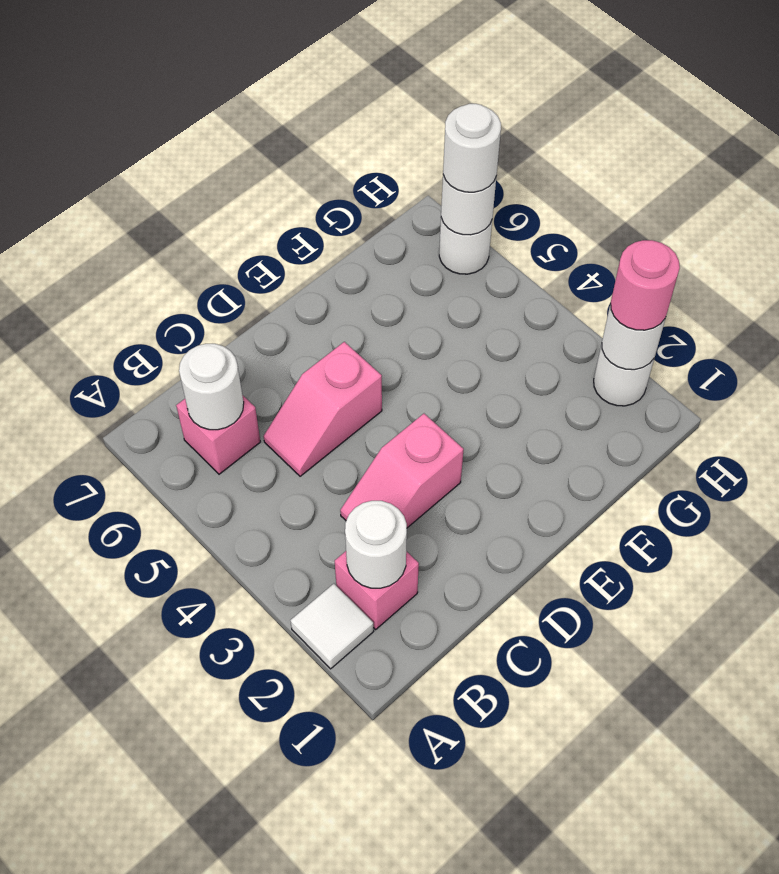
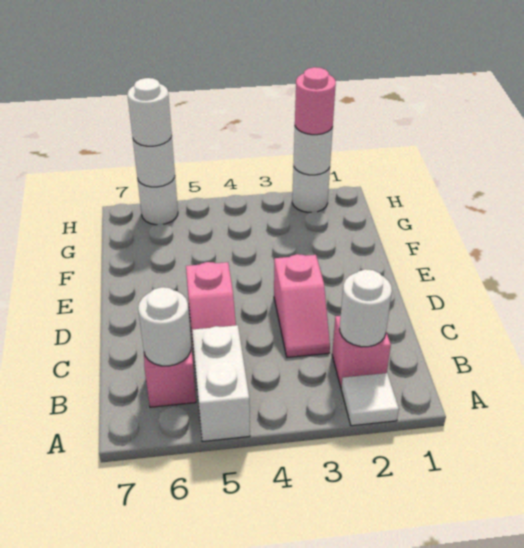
none -> white 1x2 brick [192,325,250,441]

